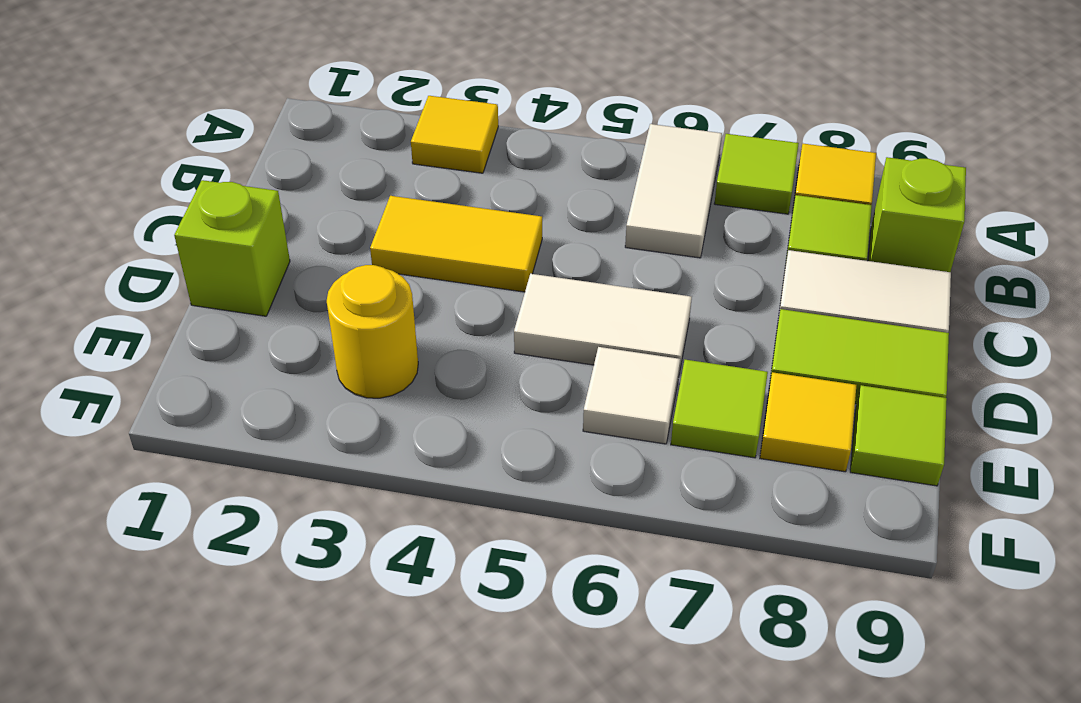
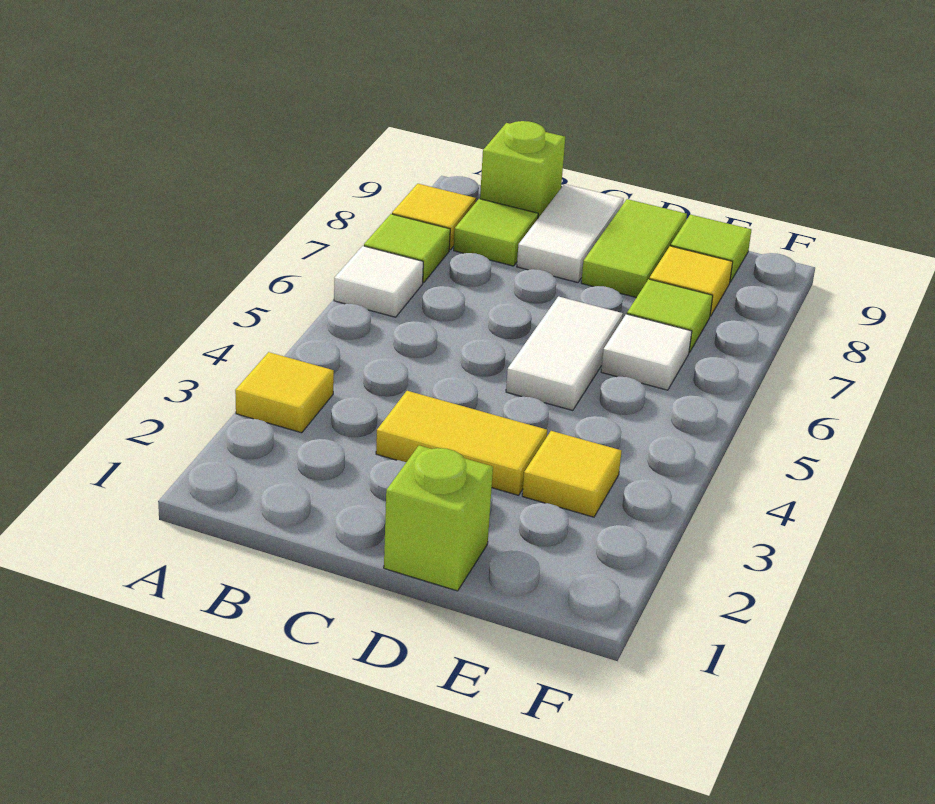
white 1x2 tile [625,124,722,258] -> white 1x1 tile [334,246,423,317]
yellow 1x2 tile [370,196,542,292] -> yellow 1x2 tile turned to [376,391,547,495]
yellow 1x1 round brick [327,265,418,398] -> yellow 1x1 tile [522,431,622,517]

